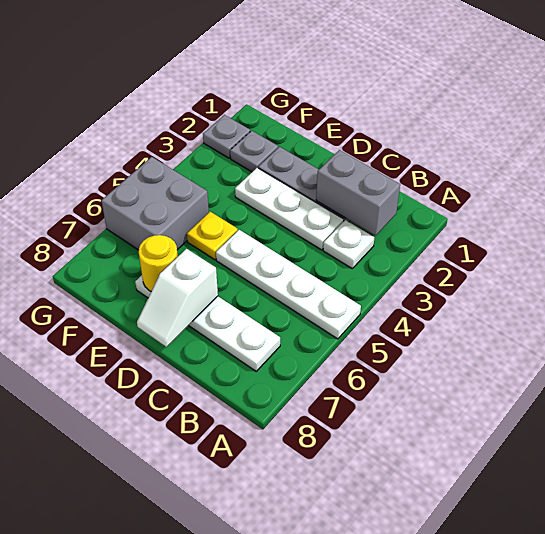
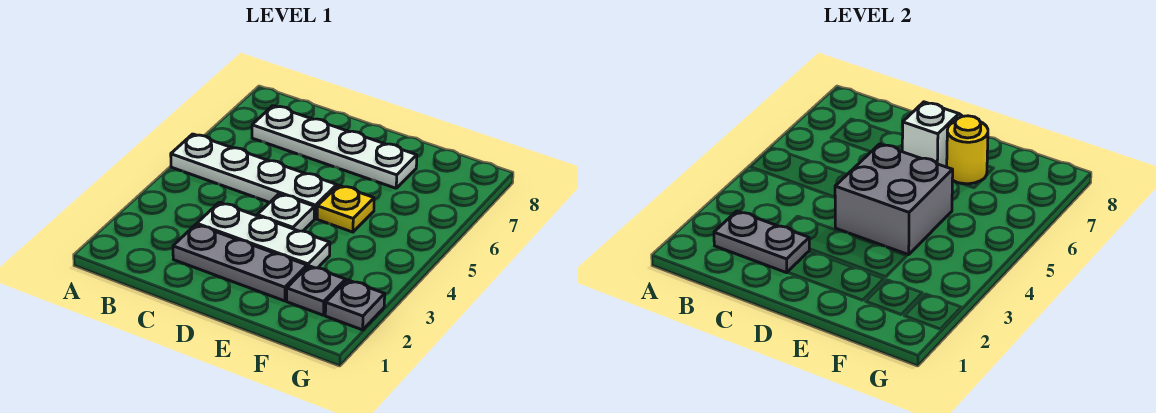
grey 1x2 brick [316,150,400,236] -> grey 1x2 plate [714,211,809,273]
white 1x1 plate [323,220,374,268] -> white 1x1 plate moved to [257,194,314,231]
grey 2x2 brick [101,157,209,250] -> grey 2x2 brick moved to [835,144,953,255]

